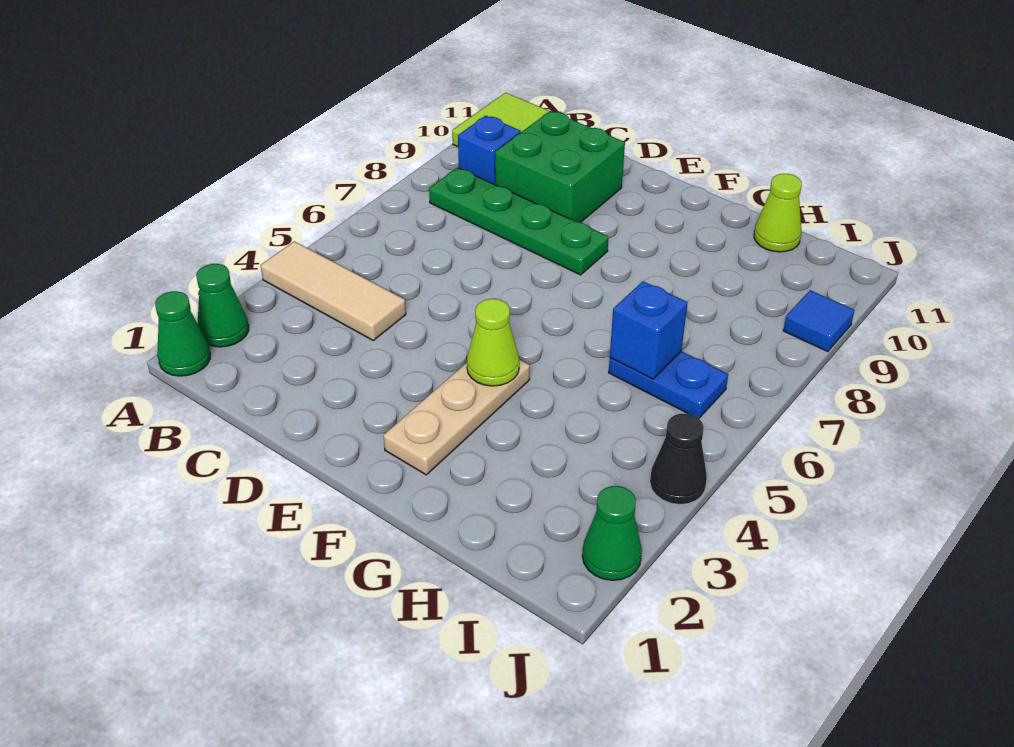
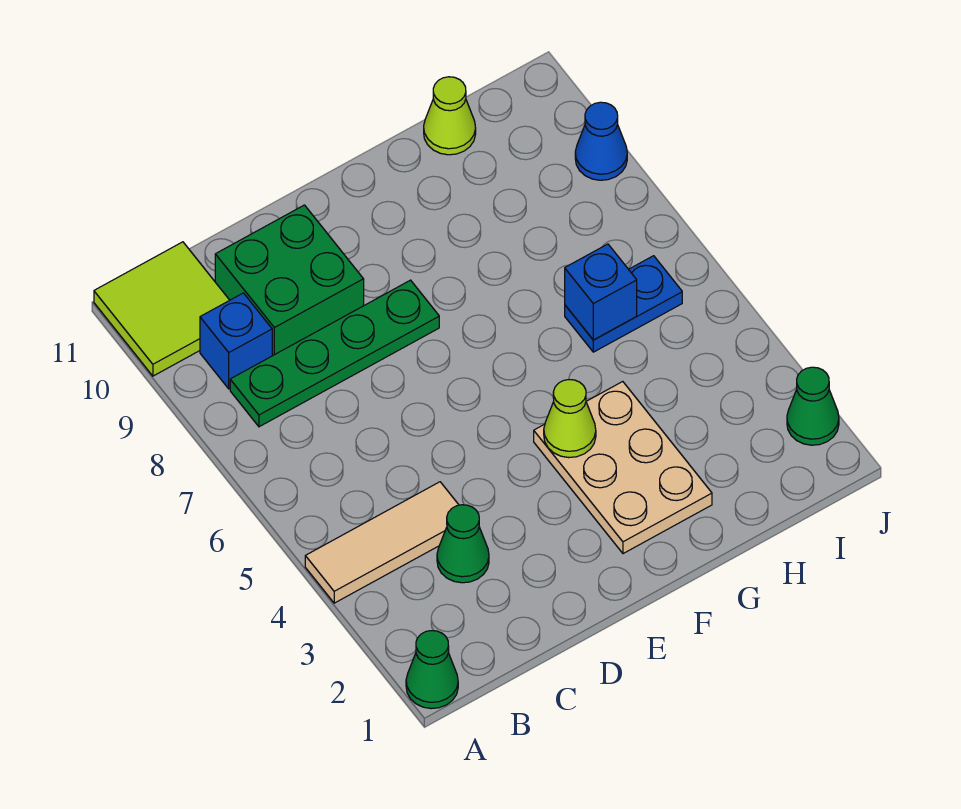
green 1x1 cone [196,264,249,347] -> green 1x1 cone moved to [437,505,489,583]
tan 1x3 plate [383,360,530,475] -> tan 2x3 plate [534,382,712,554]
black 1x1 cone [650,414,707,505] -> none
blue 1x1 tile [783,290,855,352] -> blue 1x1 cone [575,102,627,180]

